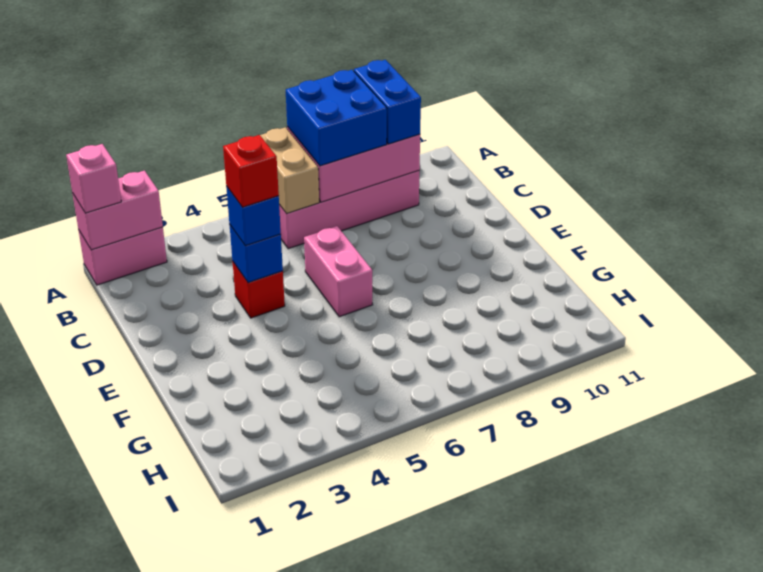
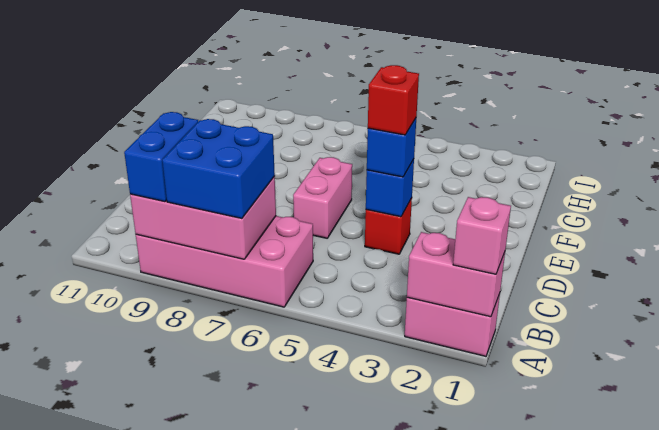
tan 1x2 brick [260,127,319,214] -> none

